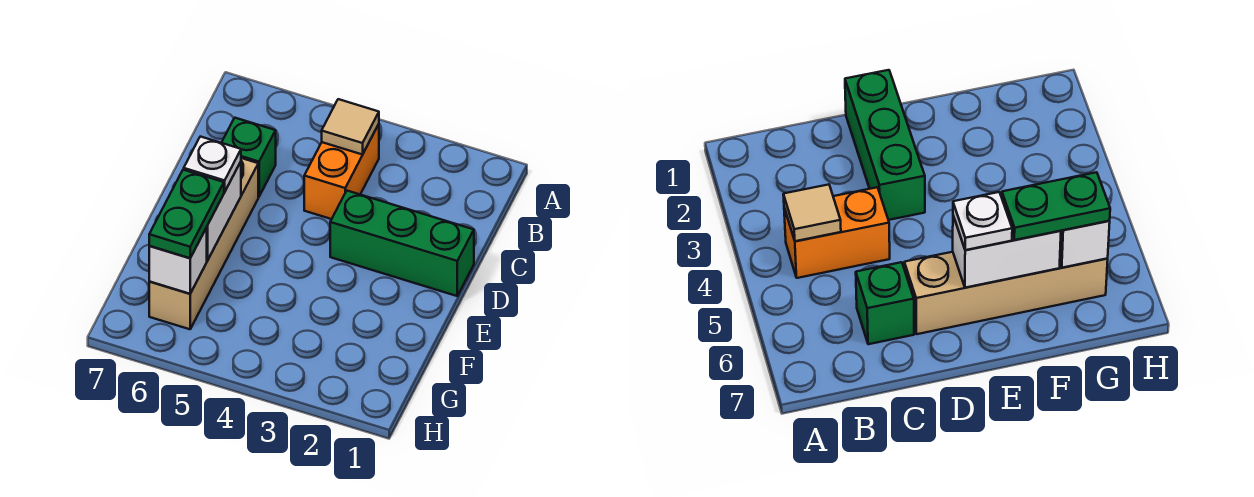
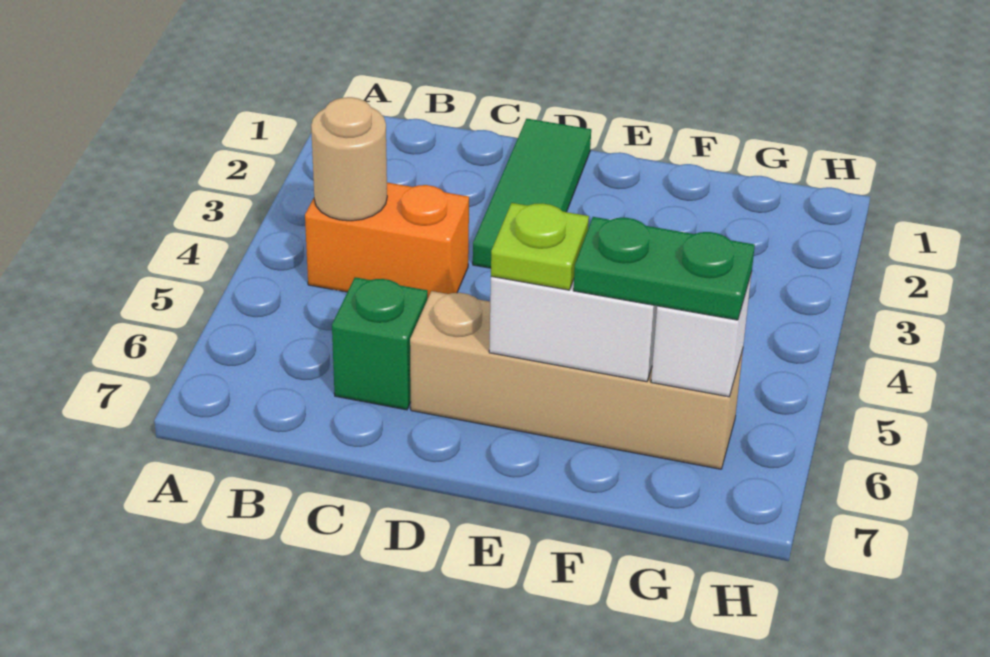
tan 1x1 tile [322,99,379,155] -> tan 1x1 round brick [311,97,387,221]
green 1x3 brick [330,191,474,296] -> green 1x3 tile [473,119,591,268]
white 1x1 plate [184,137,241,192] -> lime 1x1 plate [491,203,589,290]

